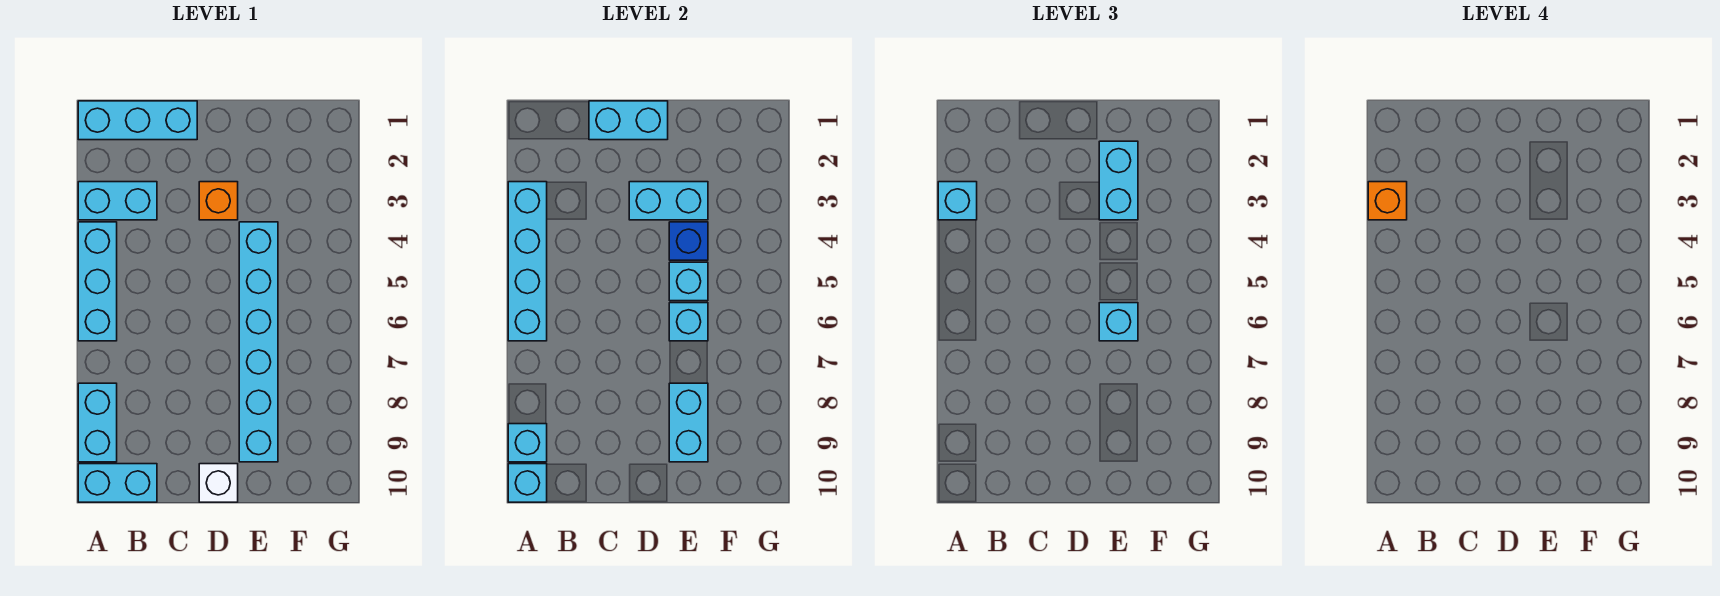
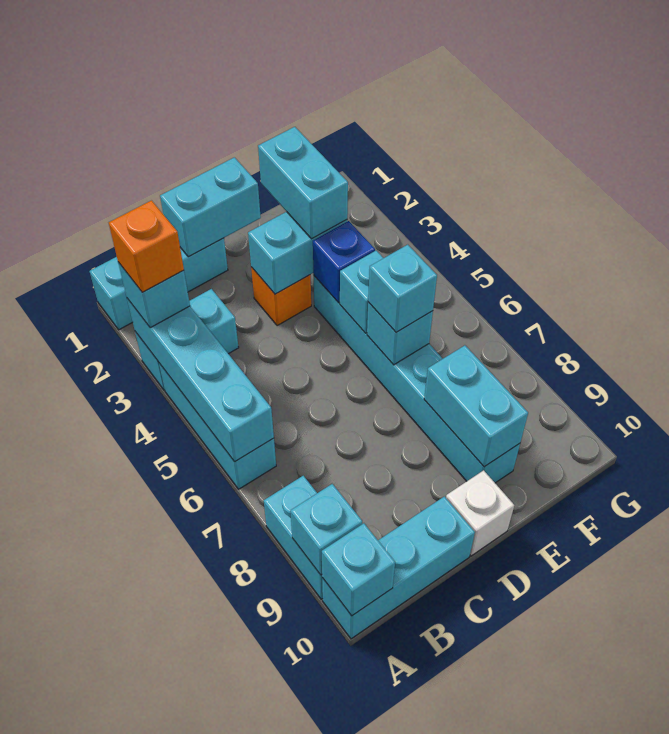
cyan 1x2 brick [78,464,157,502] -> cyan 1x3 brick [322,496,475,639]

